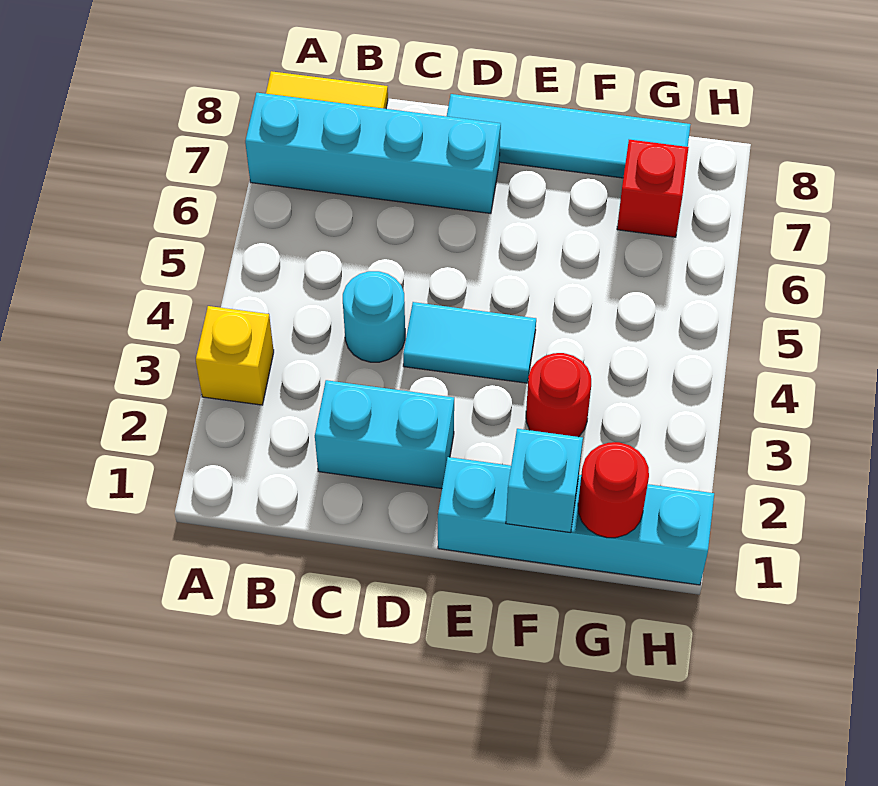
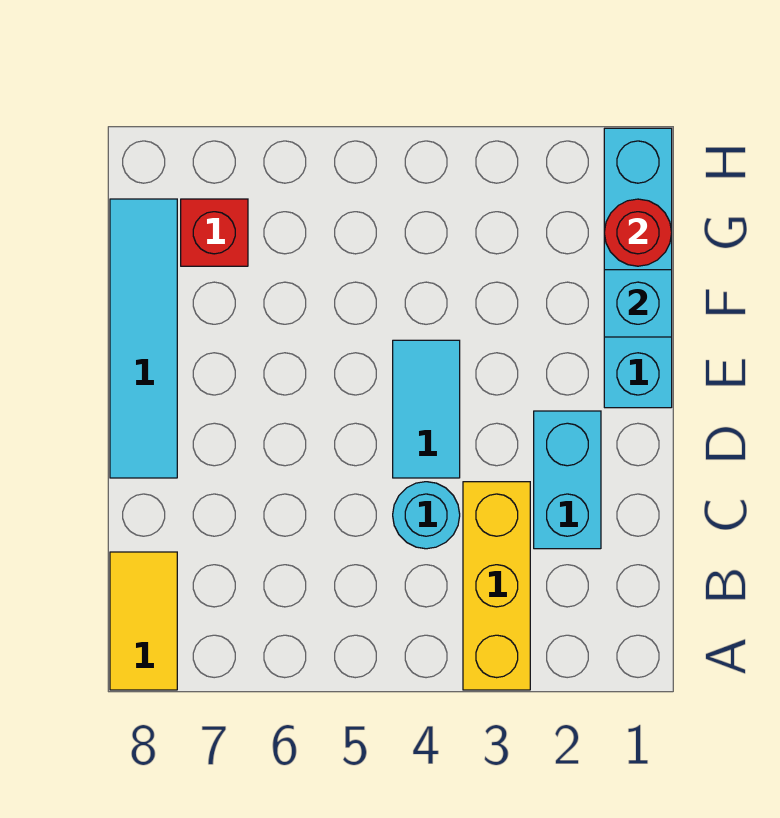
yellow 1x1 brick [196,306,274,405] -> yellow 1x3 brick [463,482,530,690]
cyan 1x4 brick [245,93,501,213] -> none
red 1x1 round brick [526,353,591,437] -> none

